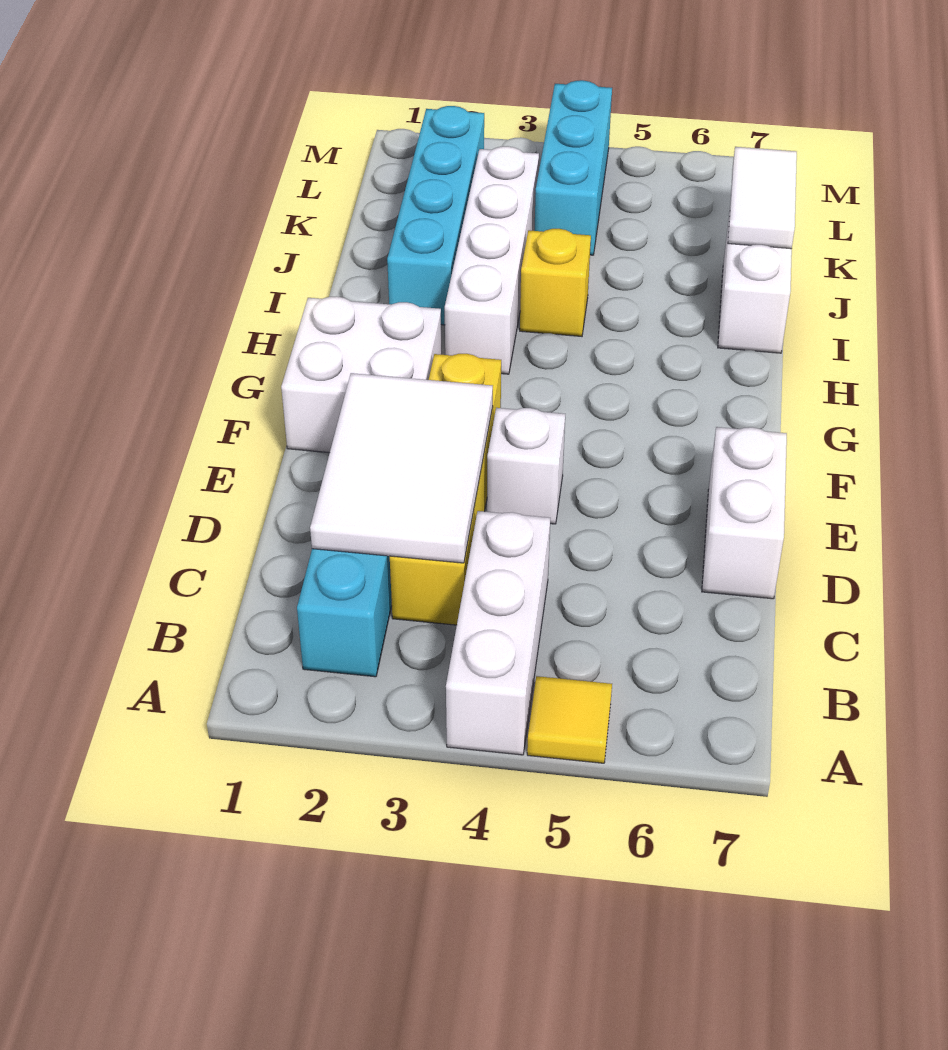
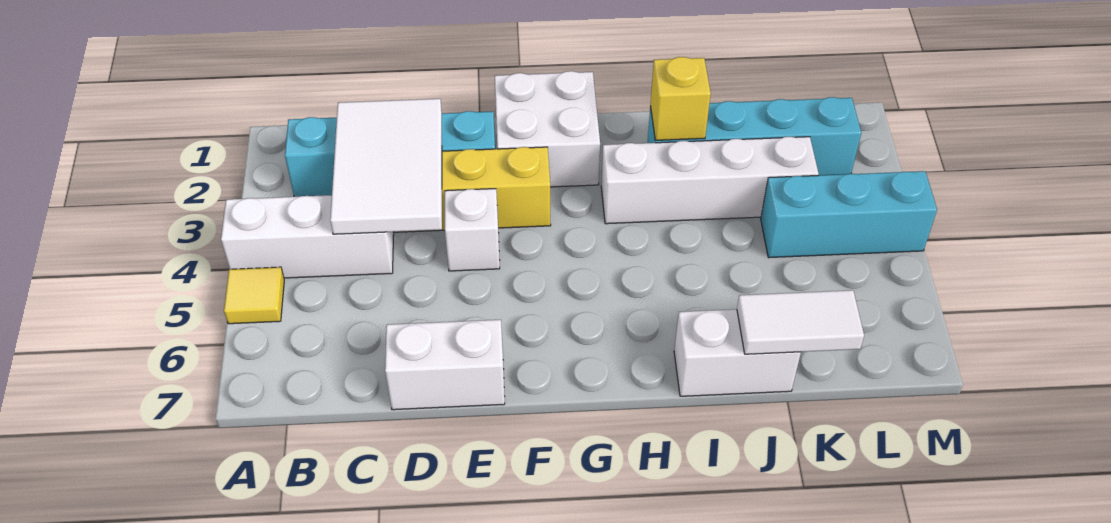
white 2x3 tile [310,373,493,563] -> white 2x3 tile turned to [330,99,442,234]
yellow 1x1 brick [520,229,591,336] -> yellow 1x1 brick moved to [650,57,711,140]

